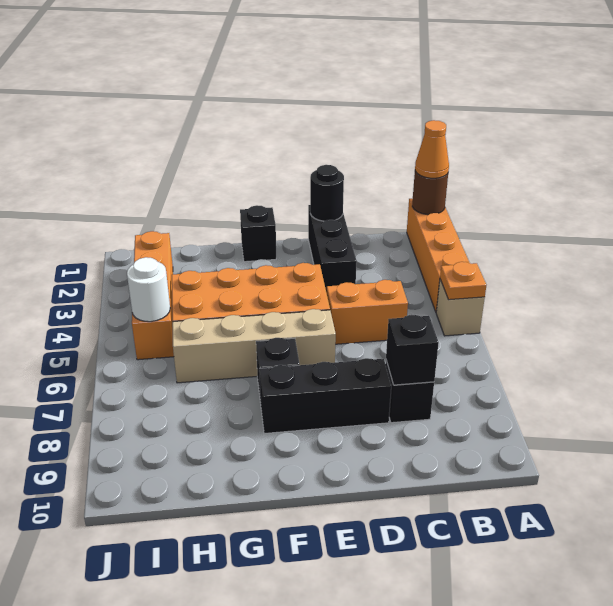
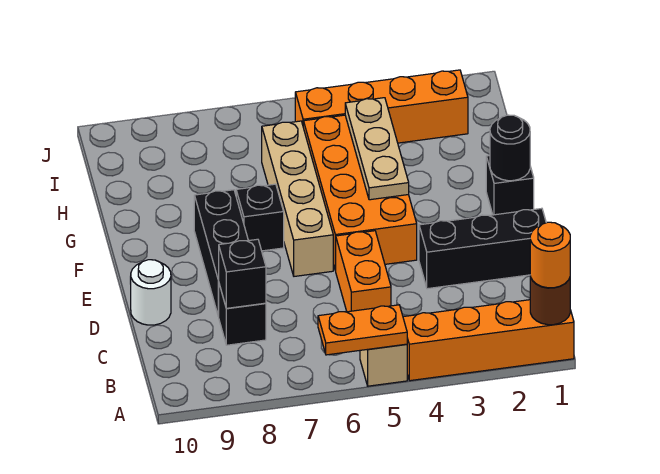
orange 1x1 cone [415,120,449,178] -> orange 1x1 round brick [530,222,570,288]
orange 1x1 plate [440,262,486,300] -> orange 1x2 plate [318,305,407,355]
black 1x1 round brick [310,165,344,221] -> black 1x1 round brick moved to [490,115,530,181]
none -> tan 1x3 plate [345,98,409,200]
white 1x1 round brick [127,257,170,322] -> white 1x1 round brick moved to [130,260,171,325]

